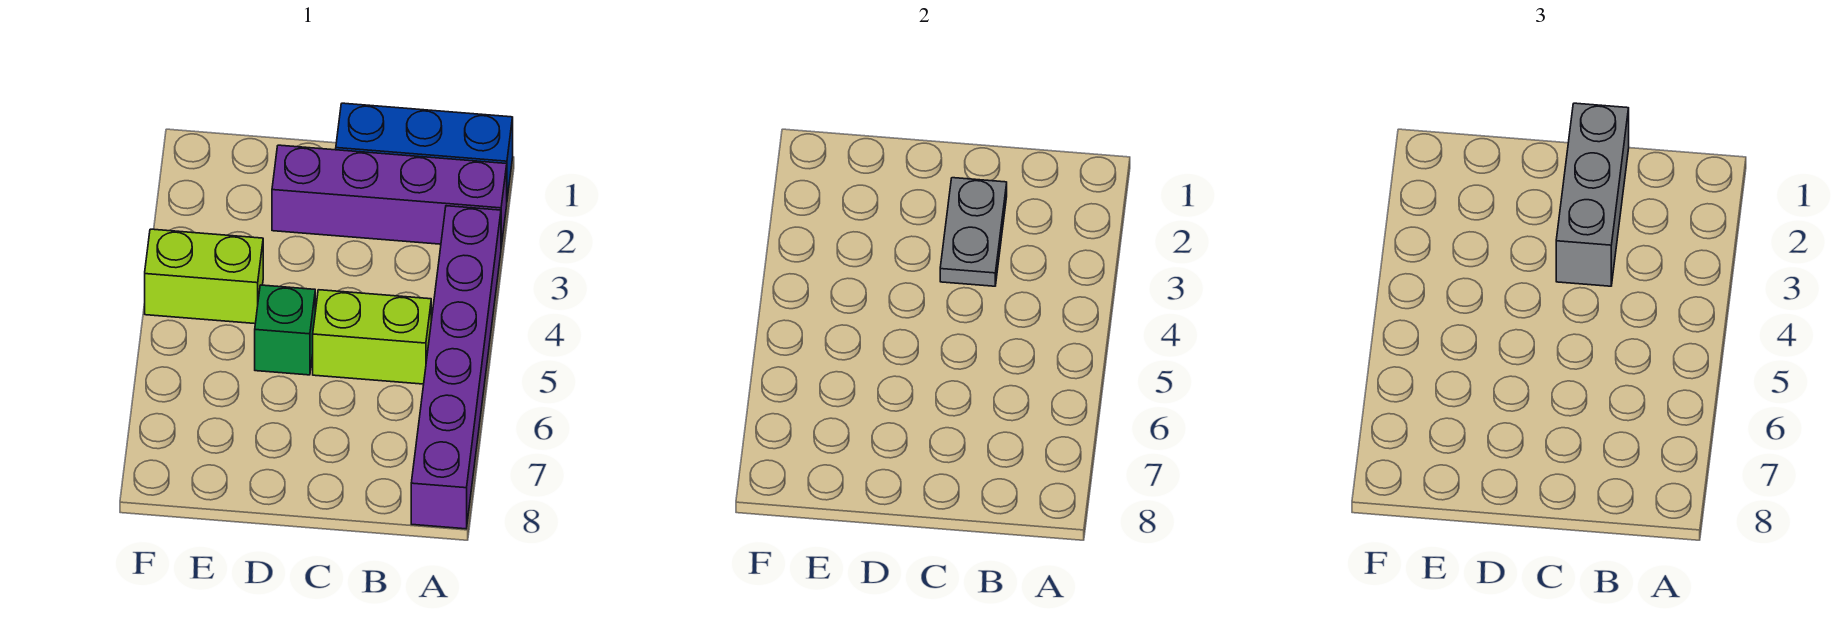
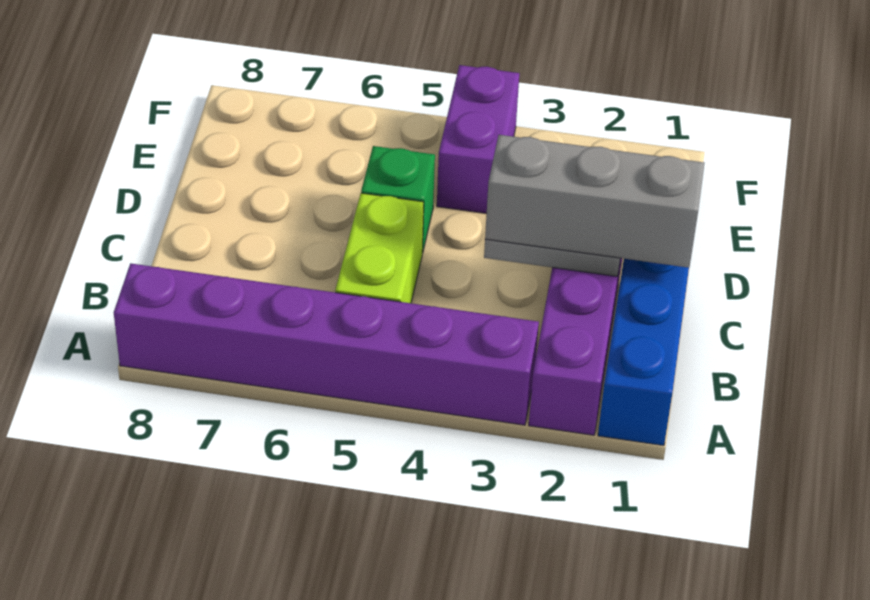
lime 1x2 brick [145,229,263,324] -> purple 1x2 brick [437,65,519,214]

